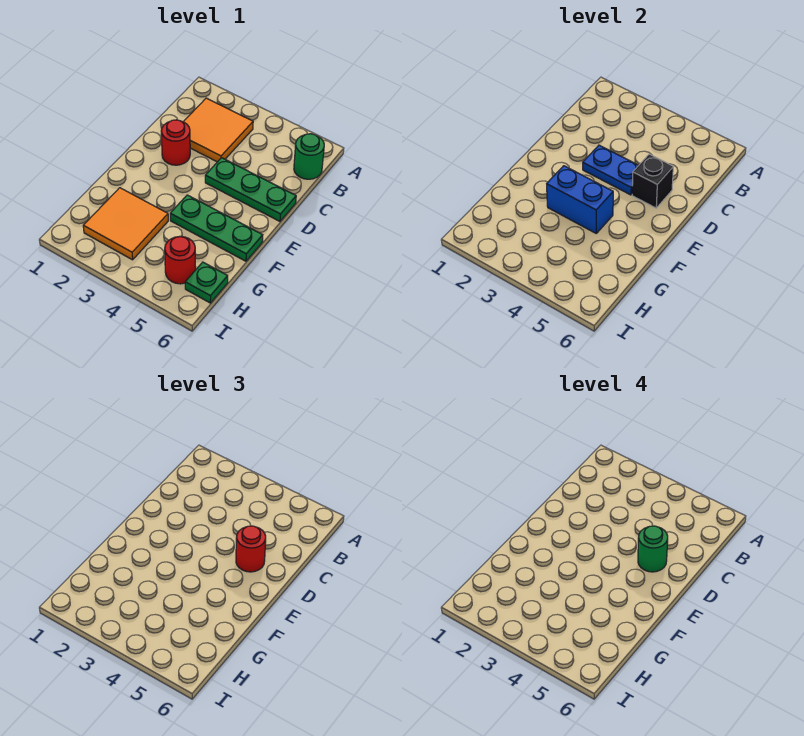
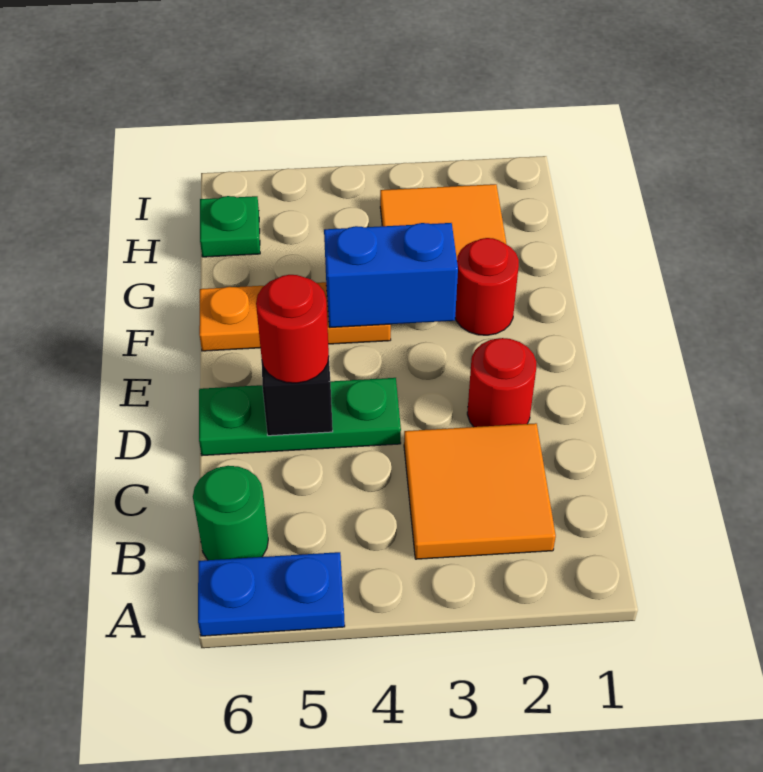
blue 1x2 plate [583,145,639,195] -> blue 1x2 plate moved to [198,552,345,636]
green 1x1 round brick [638,526,668,572] -> none
green 1x3 plate [170,195,263,261] -> orange 1x3 plate [199,282,391,351]
red 1x1 round brick [165,237,196,284] -> red 1x1 round brick moved to [455,238,519,335]

